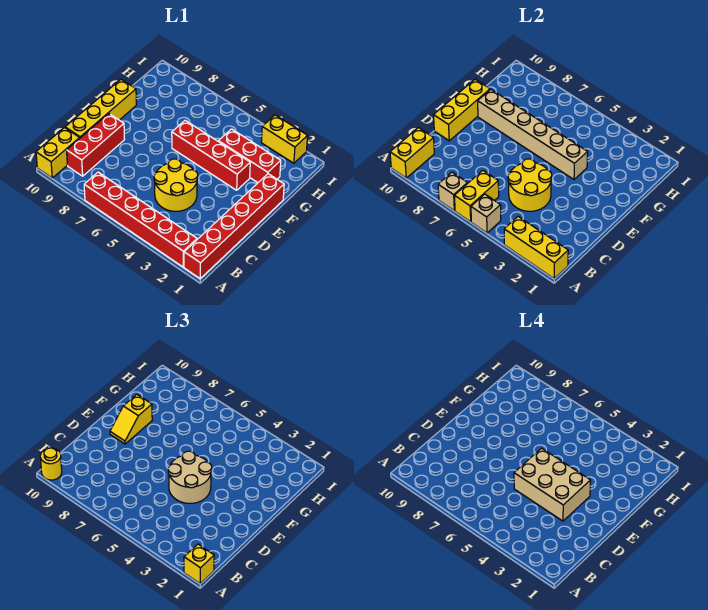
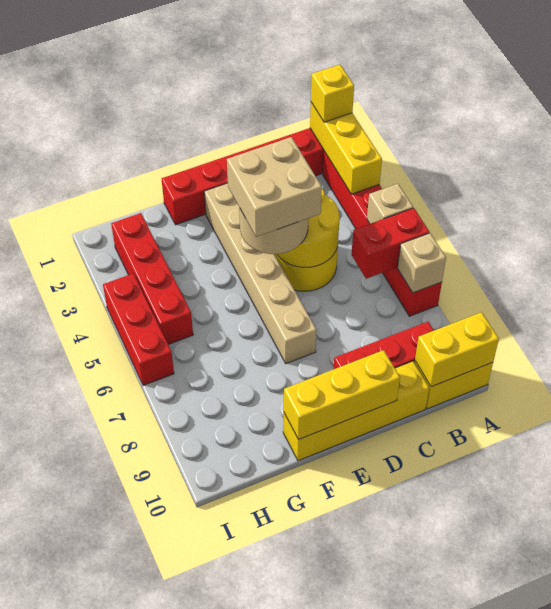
yellow 1x2 brick [455,170,499,222] -> red 1x2 brick [351,208,429,279]
yellow 1x1 round brick [40,448,62,480] -> none
tan 2x3 brick [514,448,591,521] -> tan 2x2 brick [227,137,322,237]
yellow 1x2 slope [110,395,152,444] -> none
red 1x4 brick [172,121,250,190] -> red 1x4 brick moved to [111,213,193,344]
tan 1x6 brick [478,90,588,179] -> tan 1x6 brick moved to [204,183,317,363]
red 1x3 brick [218,129,281,183] -> red 1x3 brick moved to [103,274,174,385]
yellow 1x2 brick [261,115,308,163] -> none

